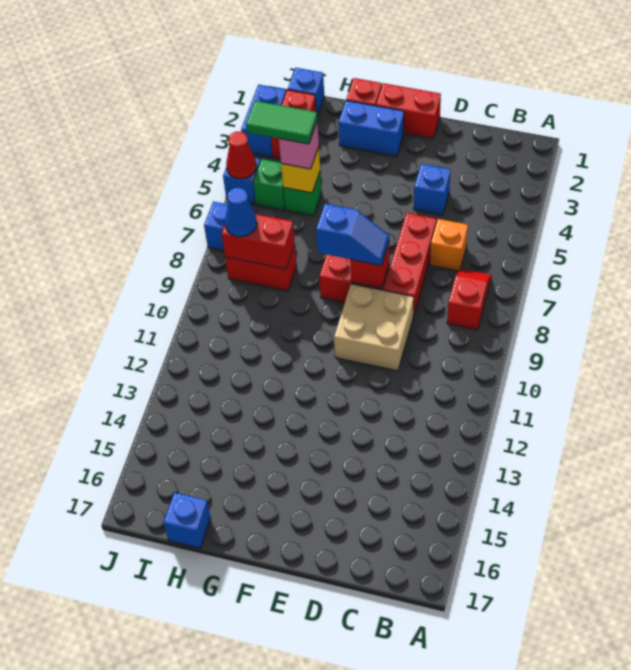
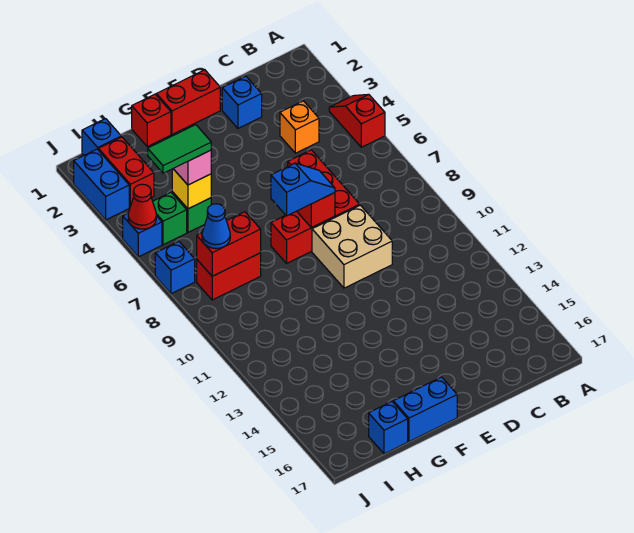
red 1x2 slope [447,269,491,330] -> red 1x2 slope moved to [329,94,385,147]
orange 1x1 brick [430,219,468,271] -> orange 1x1 brick moved to [280,101,319,153]
blue 1x1 brick [414,164,451,215] -> blue 1x1 brick moved to [222,76,262,128]
blue 1x2 brick [338,100,404,156] -> blue 1x2 brick moved to [393,377,457,442]

